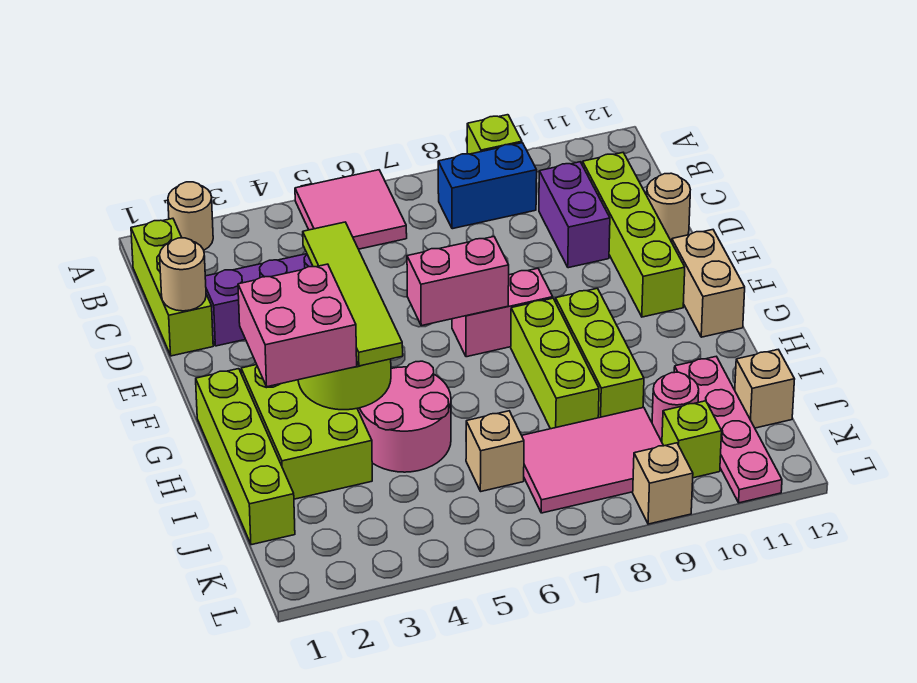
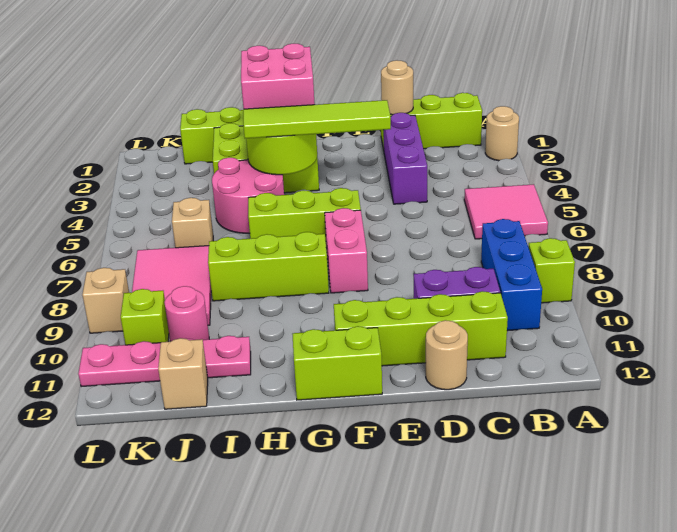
blue 1x2 brick [438,143,537,229] -> blue 1x3 brick [481,219,542,331]
pink 1x2 brick [407,237,509,326] -> none
tan 1x2 brick [672,230,745,337] -> lime 1x2 brick [292,326,382,400]
lime 1x3 brick [556,288,644,418] -> lime 1x3 brick moved to [248,188,361,249]

